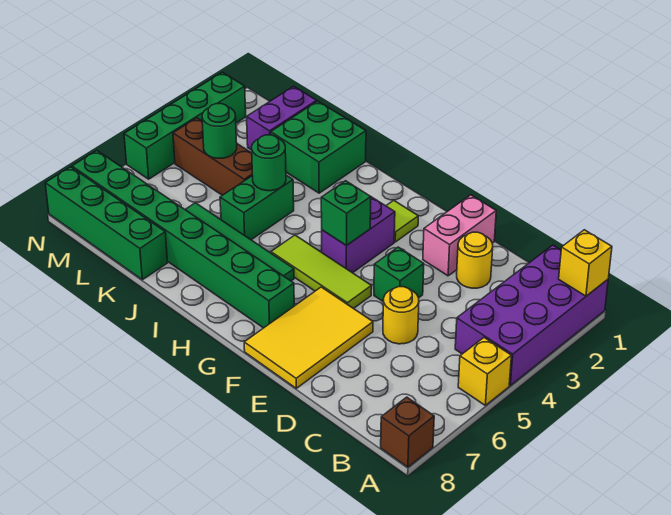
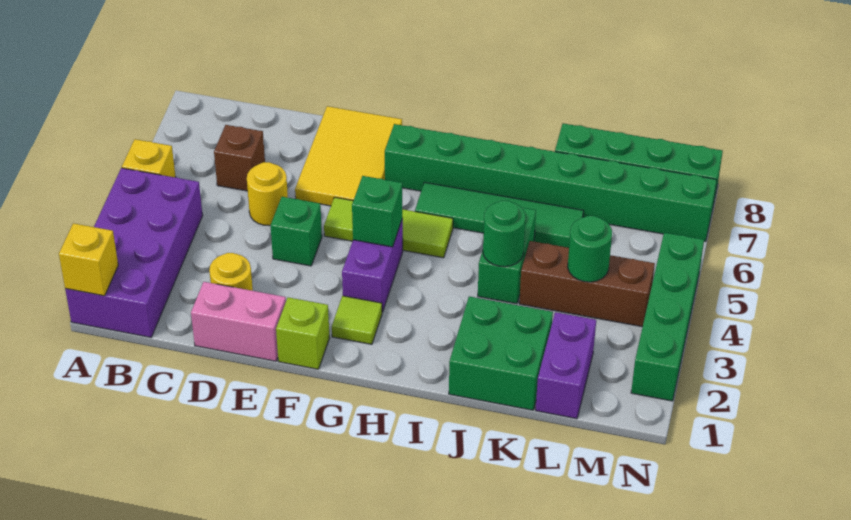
brown 1x1 brick [381,397,434,467] -> brown 1x1 brick moved to [214,125,265,191]
pink 1x2 brick [423,195,496,276] -> pink 1x2 brick turned to [191,282,286,361]
none -> lime 1x1 brick [276,297,329,369]

